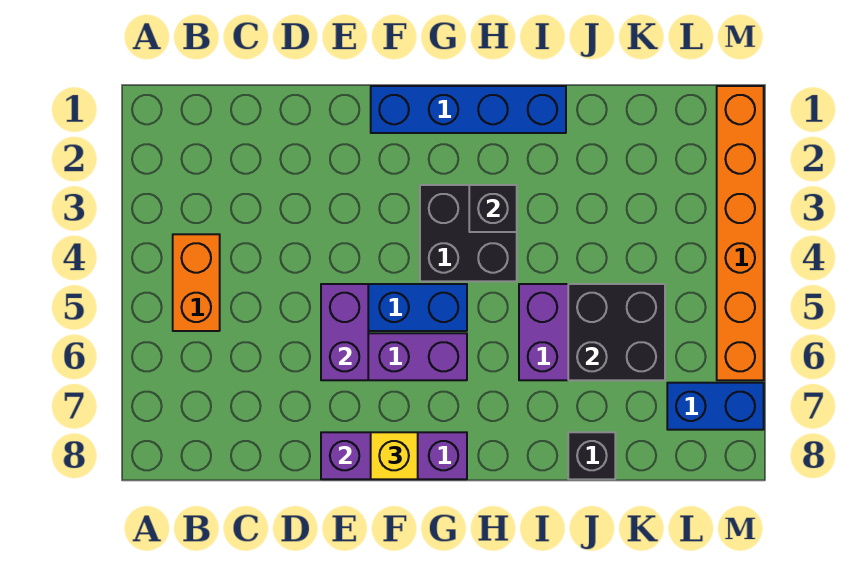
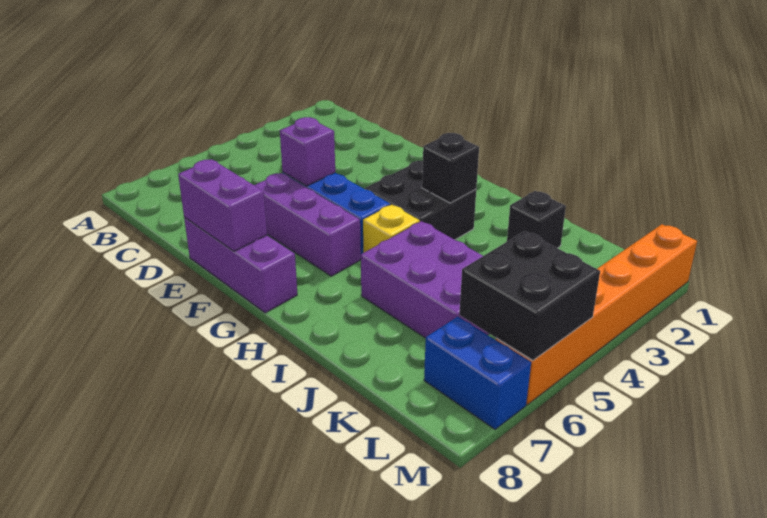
orange 1x2 brick [173,234,220,331] -> none
purple 1x2 brick [321,284,368,380] -> purple 1x1 brick [280,117,335,186]
blue 1x4 brick [371,86,566,133] -> none
yellow 1x1 brick [371,432,418,479] -> yellow 1x1 brick moved to [363,205,420,253]
black 2x2 brick [568,284,665,380] -> black 2x2 brick moved to [459,231,600,360]
black 1x1 brick [568,432,615,479] -> black 1x1 brick moved to [507,191,566,248]

